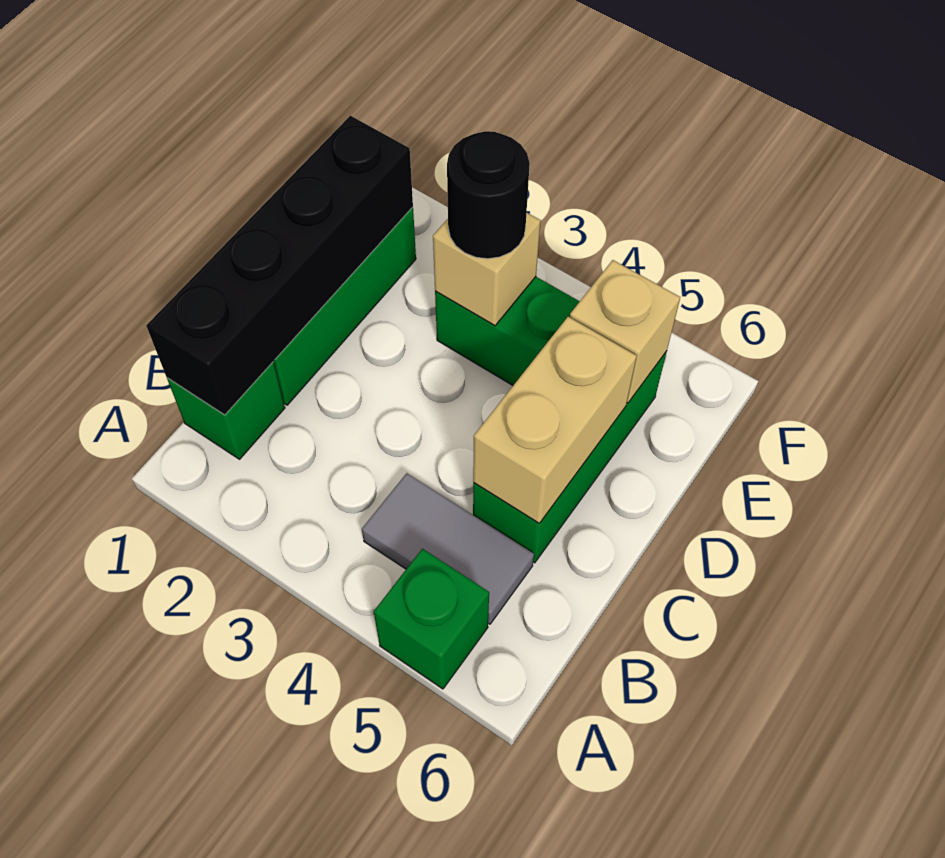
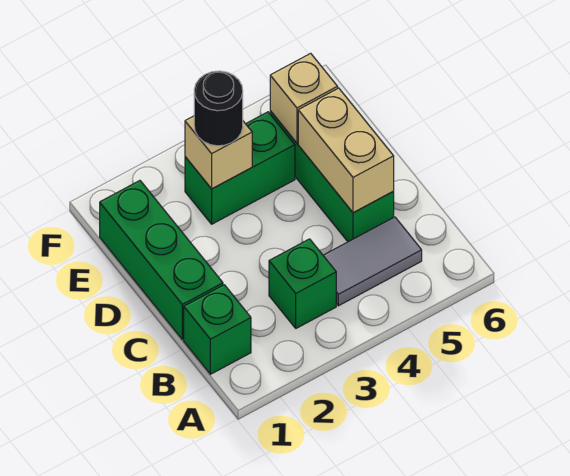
green 1x1 brick [374,549,489,689] -> green 1x1 brick moved to [269,239,336,328]
black 1x4 brick [146,116,413,415] -> none

